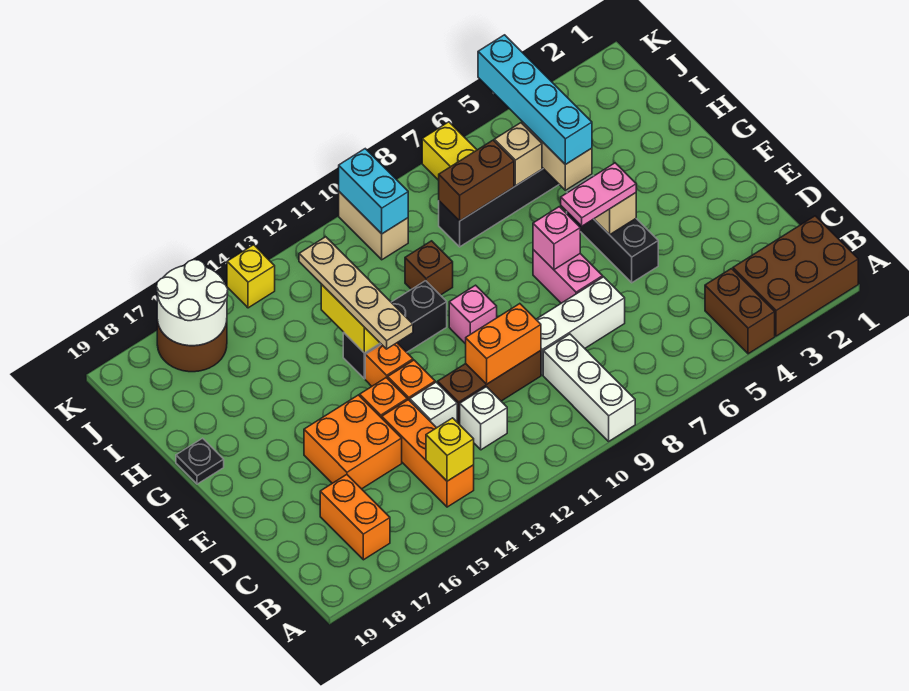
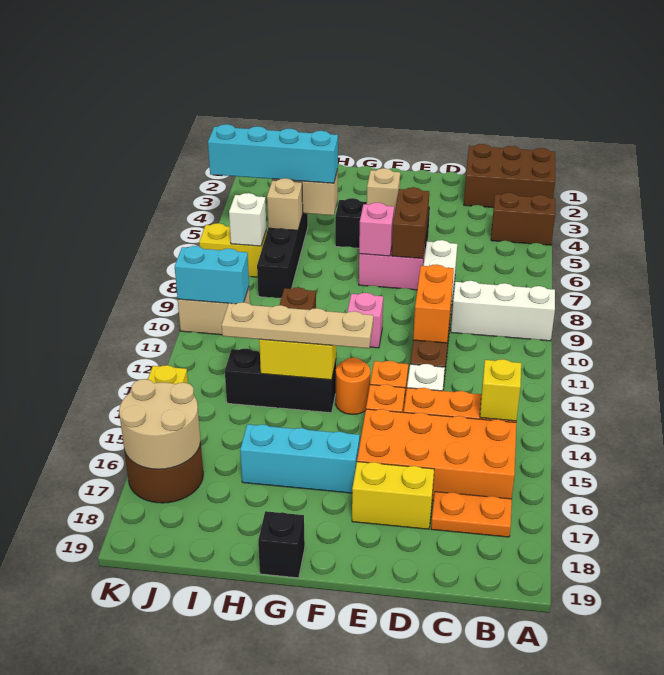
brown 2x3 brick [733,216,858,336] -> brown 2x3 brick turned to [464,144,555,208]
orange 1x2 brick [320,475,390,560] -> orange 1x2 plate [431,492,512,537]
white 1x1 brick [460,387,507,450] -> white 1x1 brick moved to [229,193,266,246]
orange 2x2 brick [304,395,402,489] -> orange 2x4 brick [357,409,516,501]
none -> yellow 1x2 brick [352,462,434,529]
pink 1x2 plate [561,163,636,226] -> none
orange 1x1 brick [365,343,413,386] -> orange 1x1 round brick [336,358,370,414]
none -> cyan 1x3 brick [240,424,360,493]
black 1x3 brick [343,281,447,379] -> black 1x3 brick turned to [225,349,336,413]
black 1x1 plate [176,438,224,484] -> black 1x1 brick [258,511,305,578]
brown 1x2 brick [439,140,514,221] -> brown 1x2 brick moved to [392,187,429,259]
white 2x2 round brick [157,260,228,346] -> tan 2x2 round brick [119,379,200,469]

